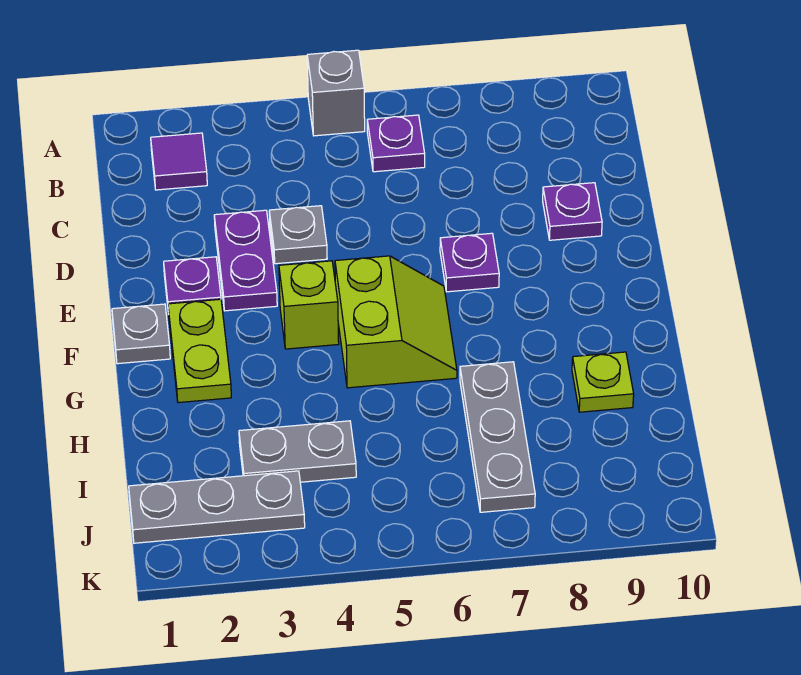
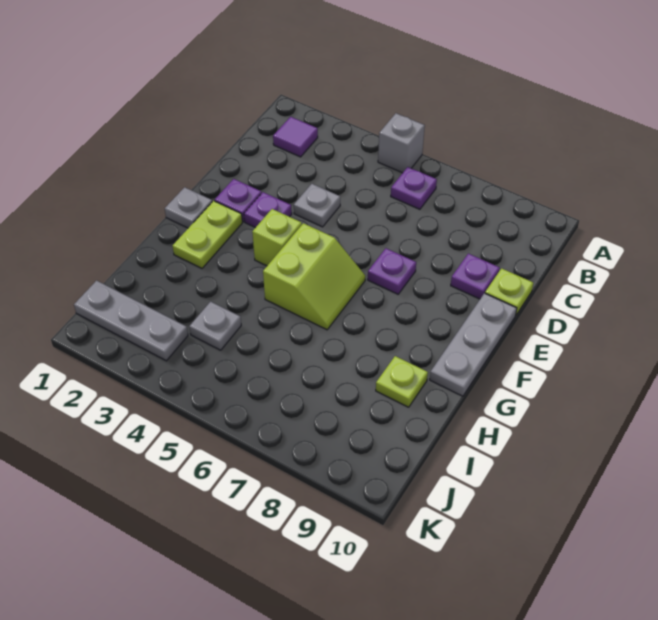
purple 1x2 plate [214,210,277,311] -> purple 1x1 plate [244,192,292,228]
none -> lime 1x1 plate [485,268,533,315]
grey 1x3 plate [460,362,535,512] -> grey 1x3 plate moved to [430,293,517,396]
grey 1x2 plate [239,421,356,482] -> grey 1x1 plate [189,302,241,350]

